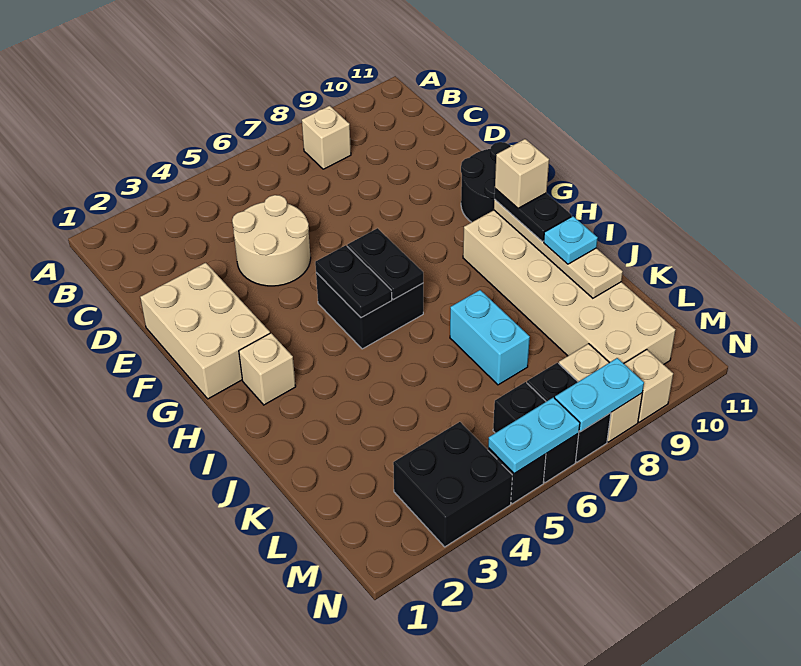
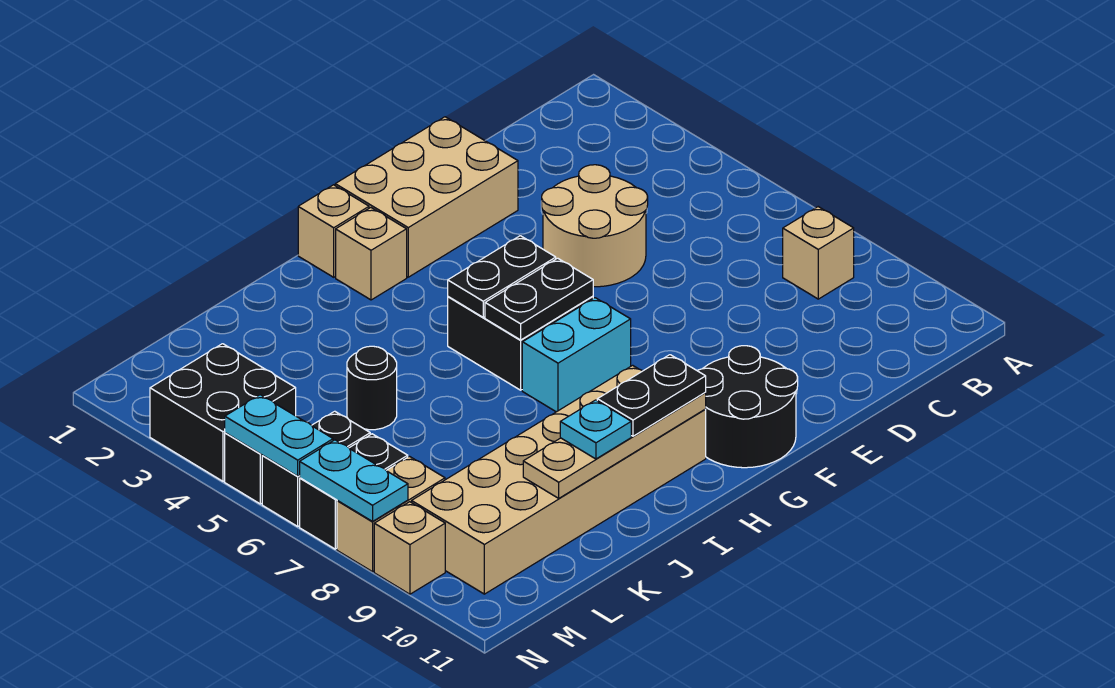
tan 1x1 brick [495,139,549,208] -> tan 1x1 brick moved to [298,185,369,277]
cyan 1x2 brick [450,290,530,385] -> cyan 1x2 brick moved to [522,298,631,412]
none -> black 1x1 round brick [347,346,397,430]

